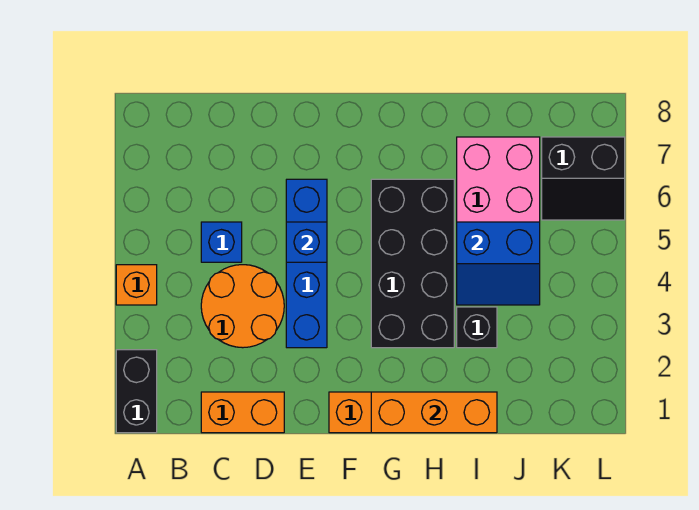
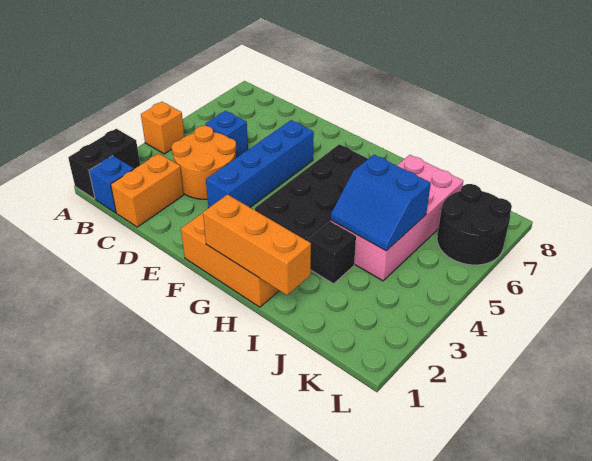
orange 1x2 brick [201,392,284,433] -> orange 1x2 brick turned to [111,154,184,227]
blue 1x1 brick [286,222,327,262] -> blue 1x1 brick moved to [89,156,134,213]
black 2x2 slope [542,137,625,220] -> black 2x2 round brick [437,184,512,265]

